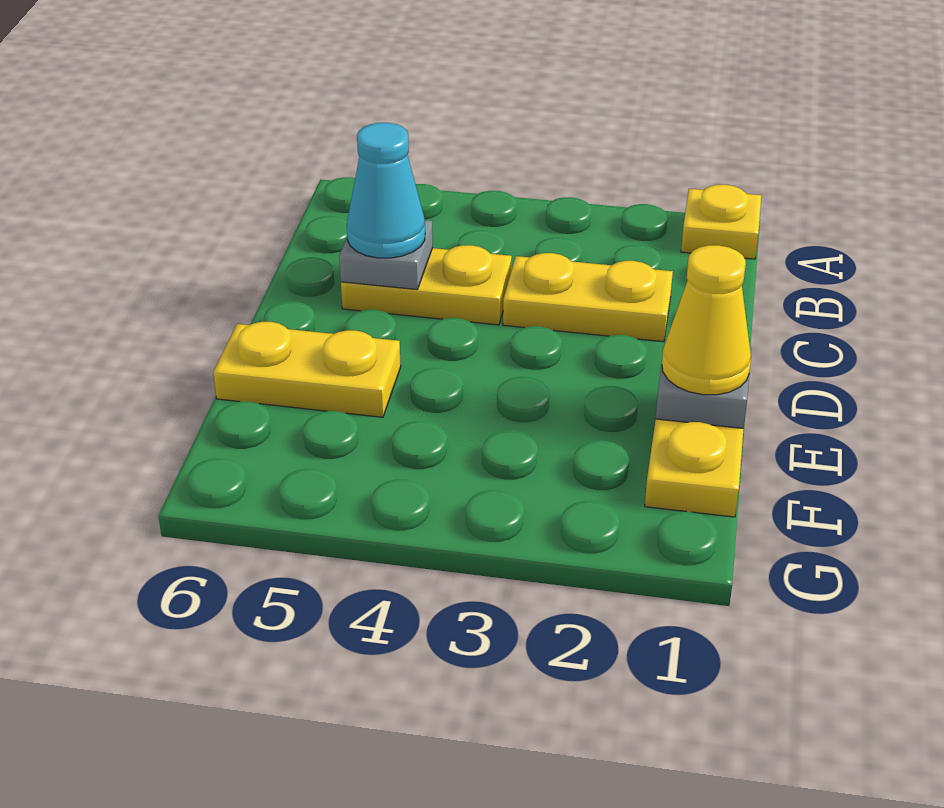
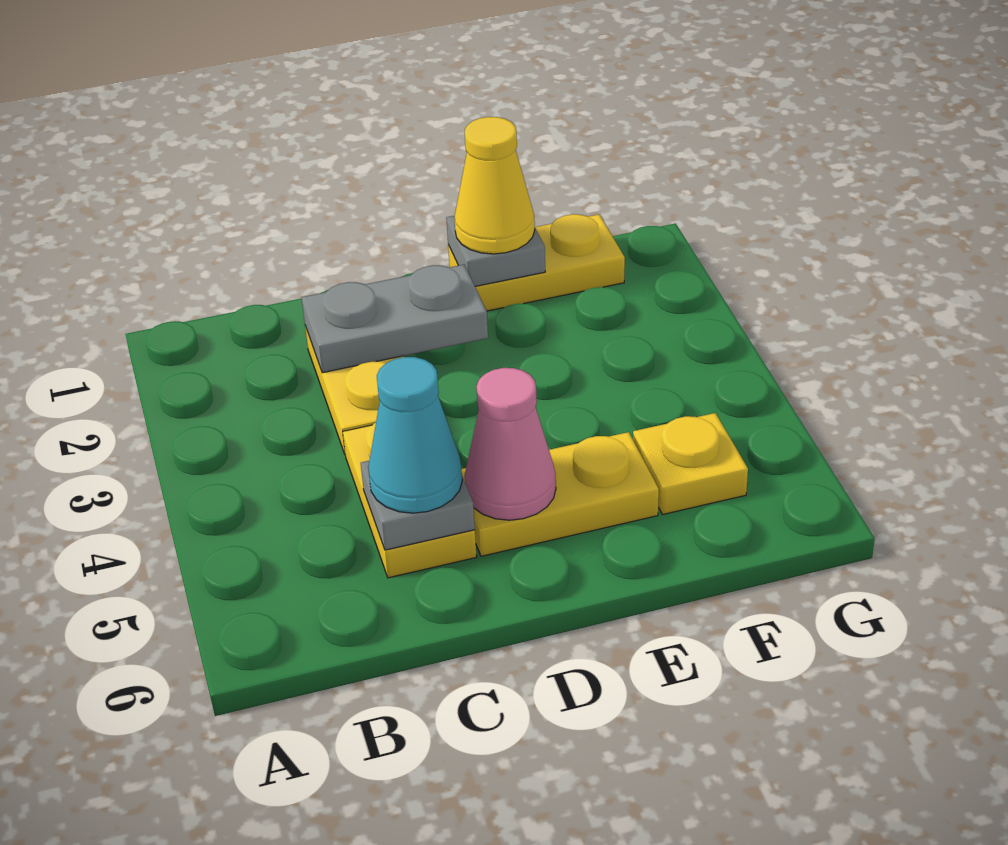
yellow 1x1 plate [681,185,761,259] -> yellow 1x1 plate moved to [633,413,748,515]
none -> grey 1x2 plate [302,265,488,373]
none -> pink 1x1 cone [465,368,556,520]
yellow 1x2 plate [213,322,401,417] -> yellow 1x2 plate turned to [462,432,659,556]

